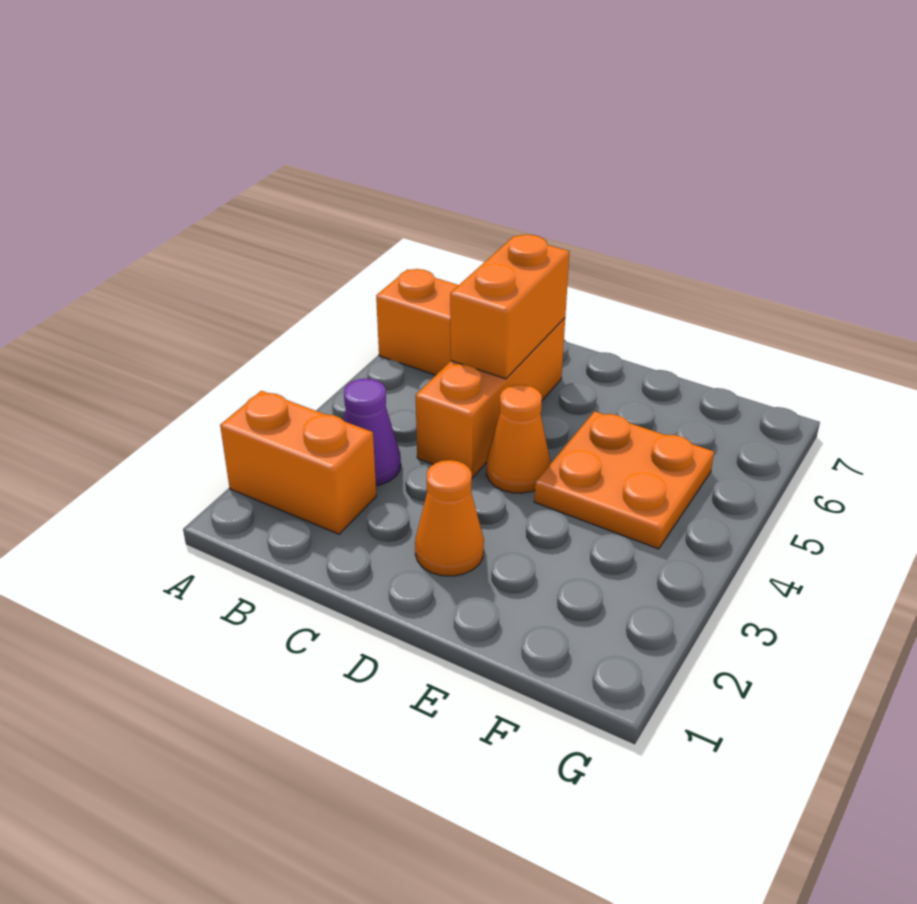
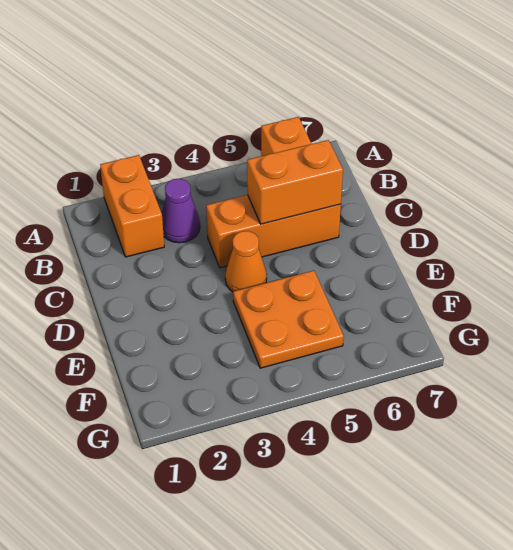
orange 1x1 cone [415,460,484,576] -> none

